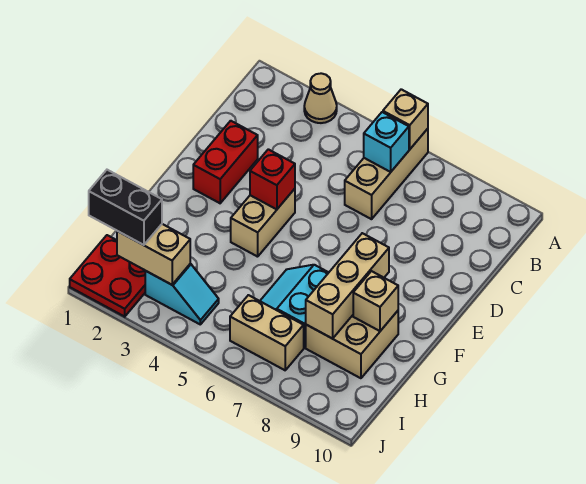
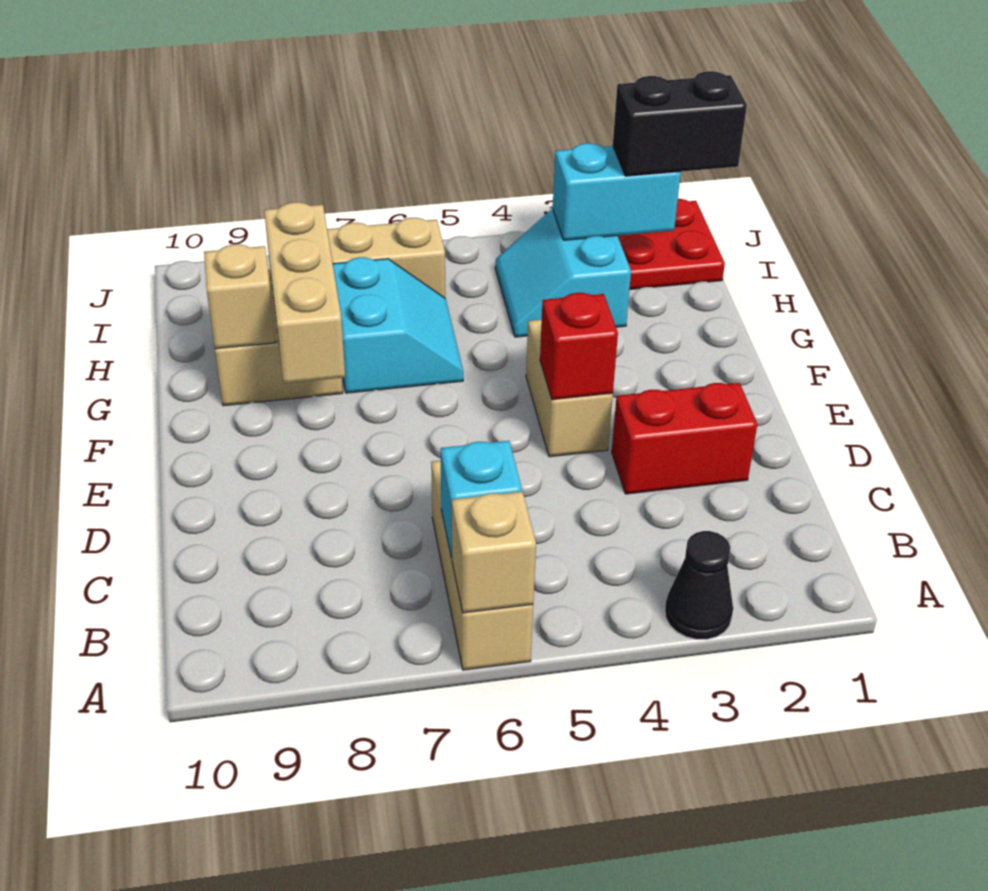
tan 1x1 cone [304,73,337,123] -> black 1x1 cone [665,531,733,639]
red 1x2 brick [193,121,258,203] -> red 1x2 brick turned to [612,383,757,494]
tan 1x2 brick [117,224,190,285] -> cyan 1x2 brick [553,143,681,240]
cyan 1x2 slope [145,264,219,324] -> cyan 2x2 slope [495,209,631,337]

